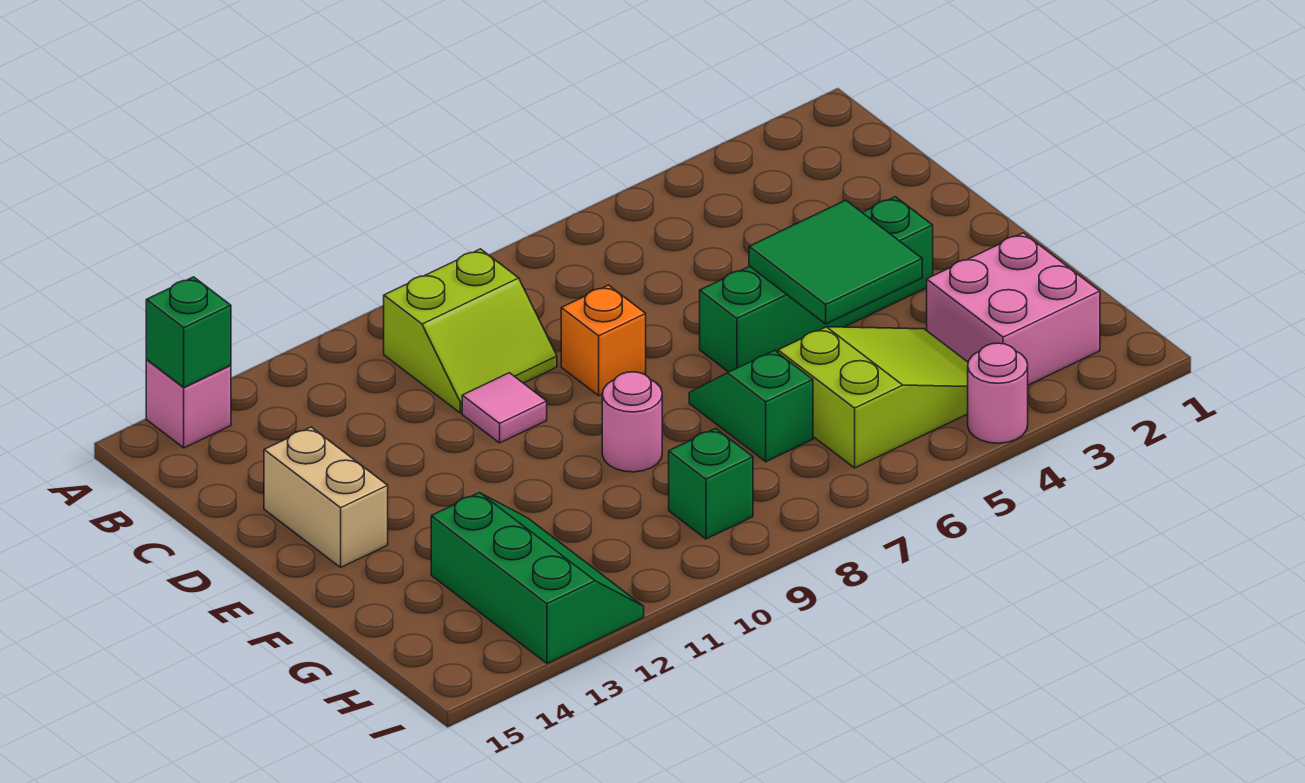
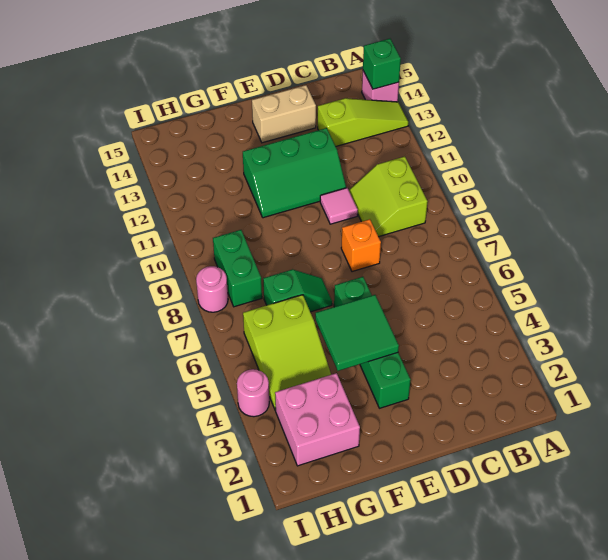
none -> lime 1x3 slope [318,98,408,146]
pink 1x1 round brick [602,372,662,472] -> pink 1x1 round brick moved to [196,266,228,312]
green 2x3 slope [431,493,644,663] -> green 2x3 slope moved to [243,128,346,218]
green 1x1 brick [669,428,753,539] -> green 1x2 brick [213,230,262,307]

